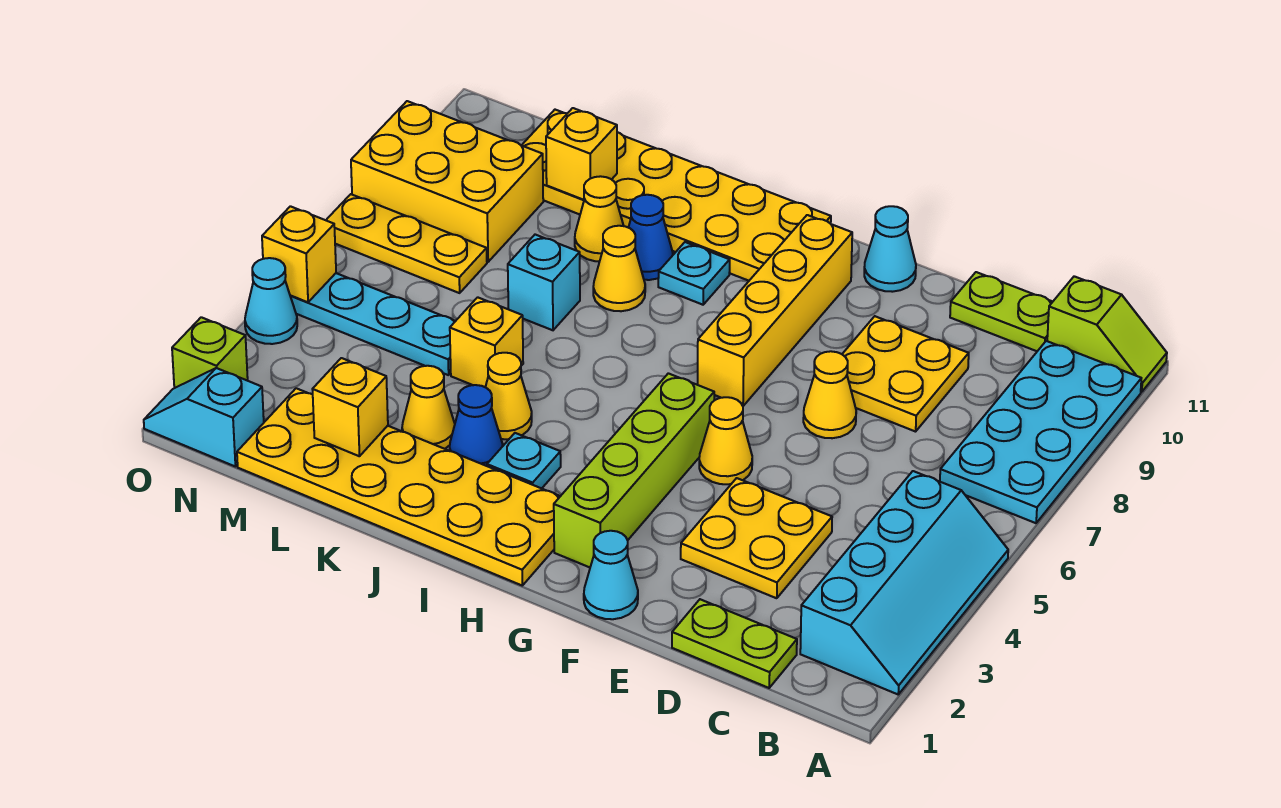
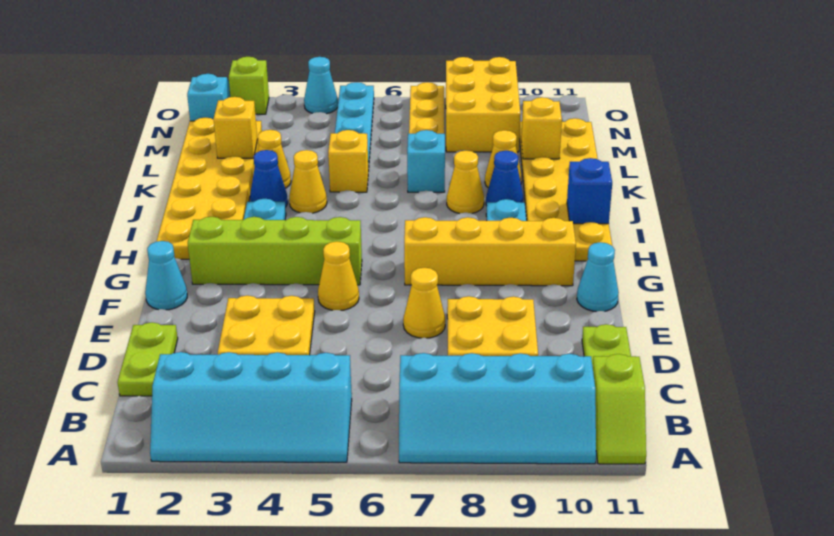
cyan 2x4 plate [940,341,1141,523] -> cyan 2x4 slope [399,353,596,464]
none -> blue 1x1 brick [567,158,612,224]
yellow 1x1 brick [262,206,336,302] -> none

